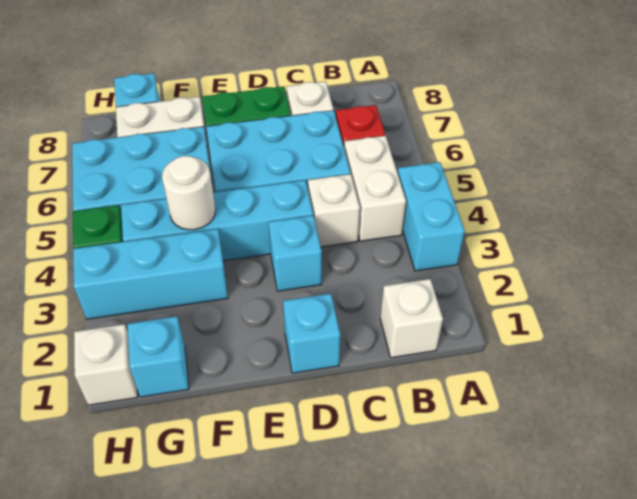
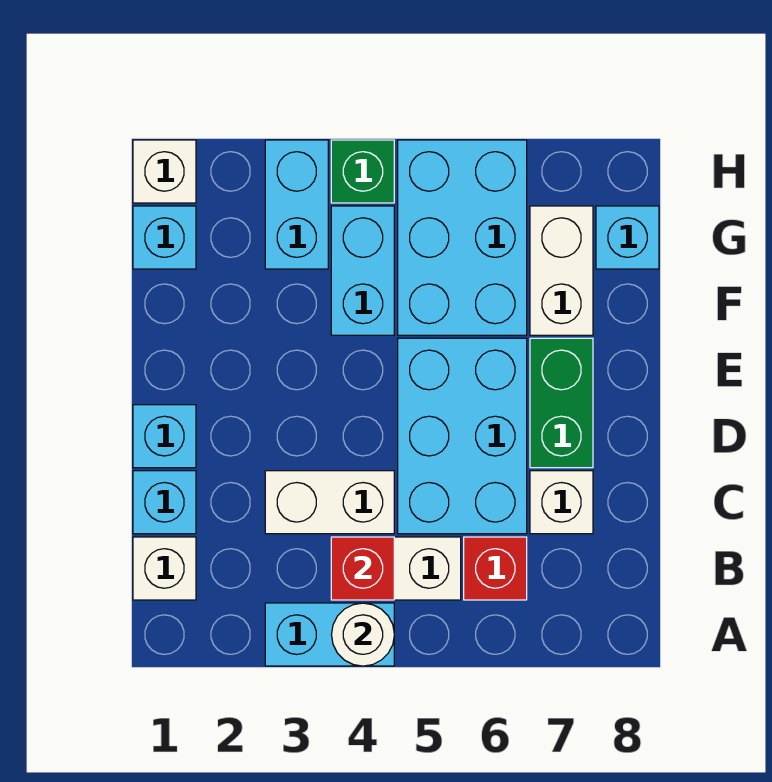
none -> red 1x1 brick [331,537,394,600]
white 1x1 brick [308,174,360,247] -> white 1x2 brick [265,471,394,534]
cyan 1x1 brick [269,216,322,291] -> cyan 1x1 brick moved to [133,471,196,534]
cyan 1x4 brick [121,180,313,261] -> cyan 1x2 brick [331,206,394,335]
cyan 1x3 brick [73,229,228,319] -> cyan 1x2 brick [265,140,328,269]
white 1x1 round brick [162,156,215,230] -> white 1x1 round brick moved to [331,603,394,666]

